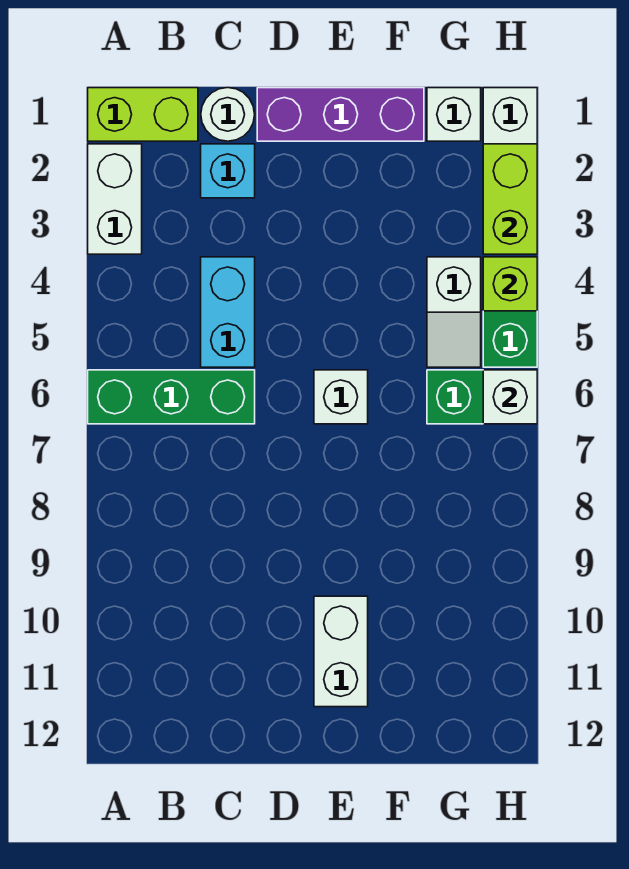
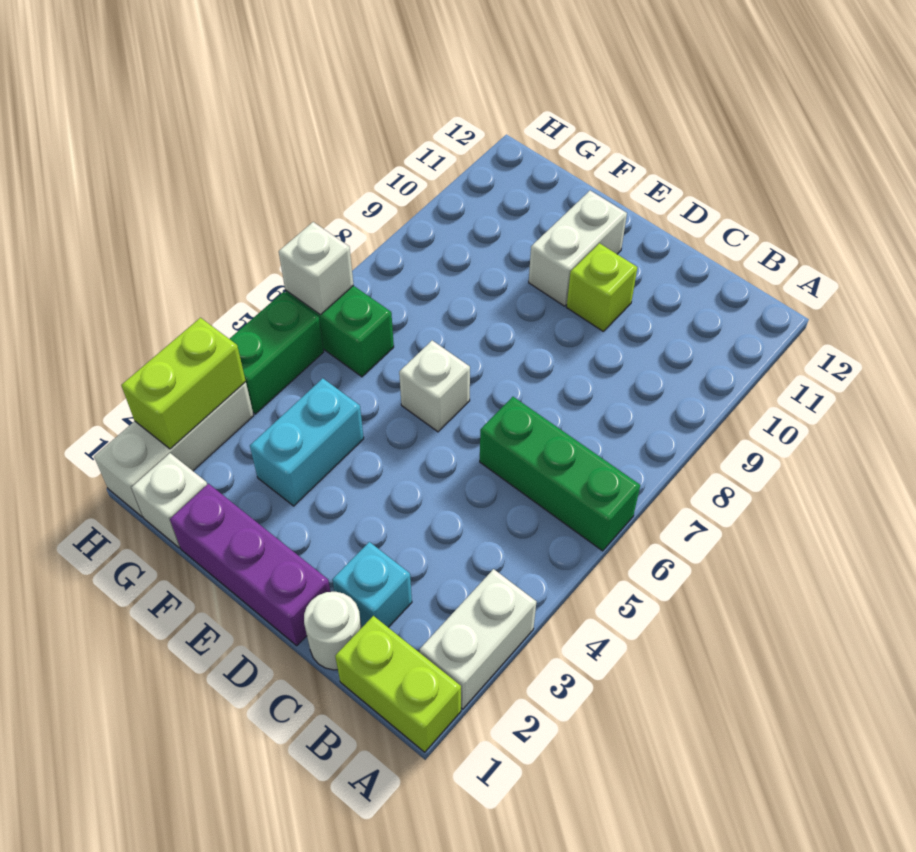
cyan 1x2 brick [201,257,255,367] -> cyan 1x2 brick moved to [250,378,364,506]
white 1x2 slope [427,257,481,367] -> none
lime 1x1 brick [483,257,537,311] -> lime 1x1 brick moved to [567,243,637,331]

